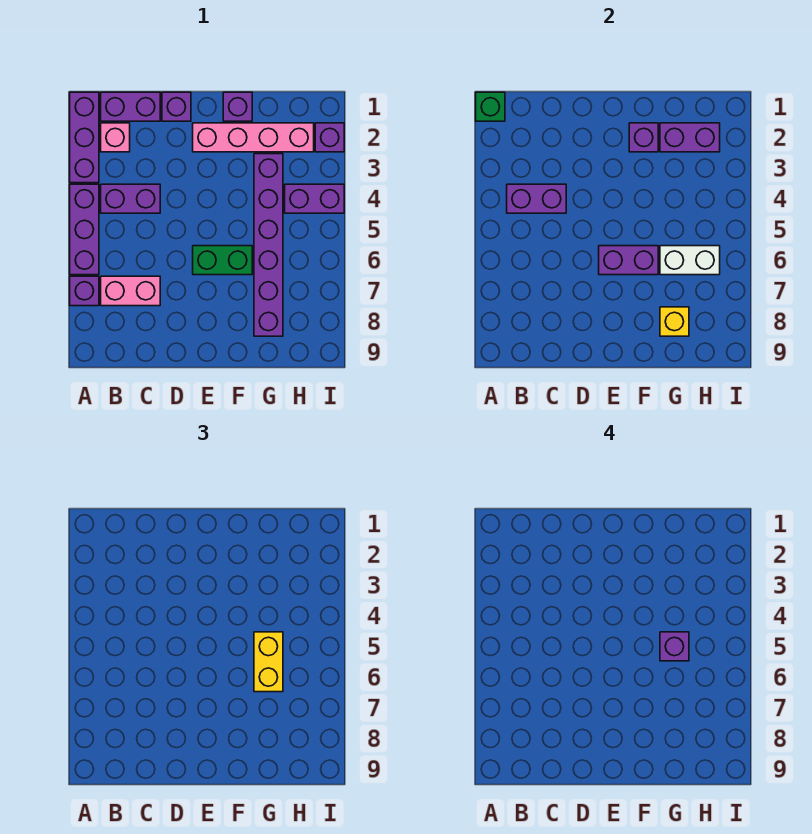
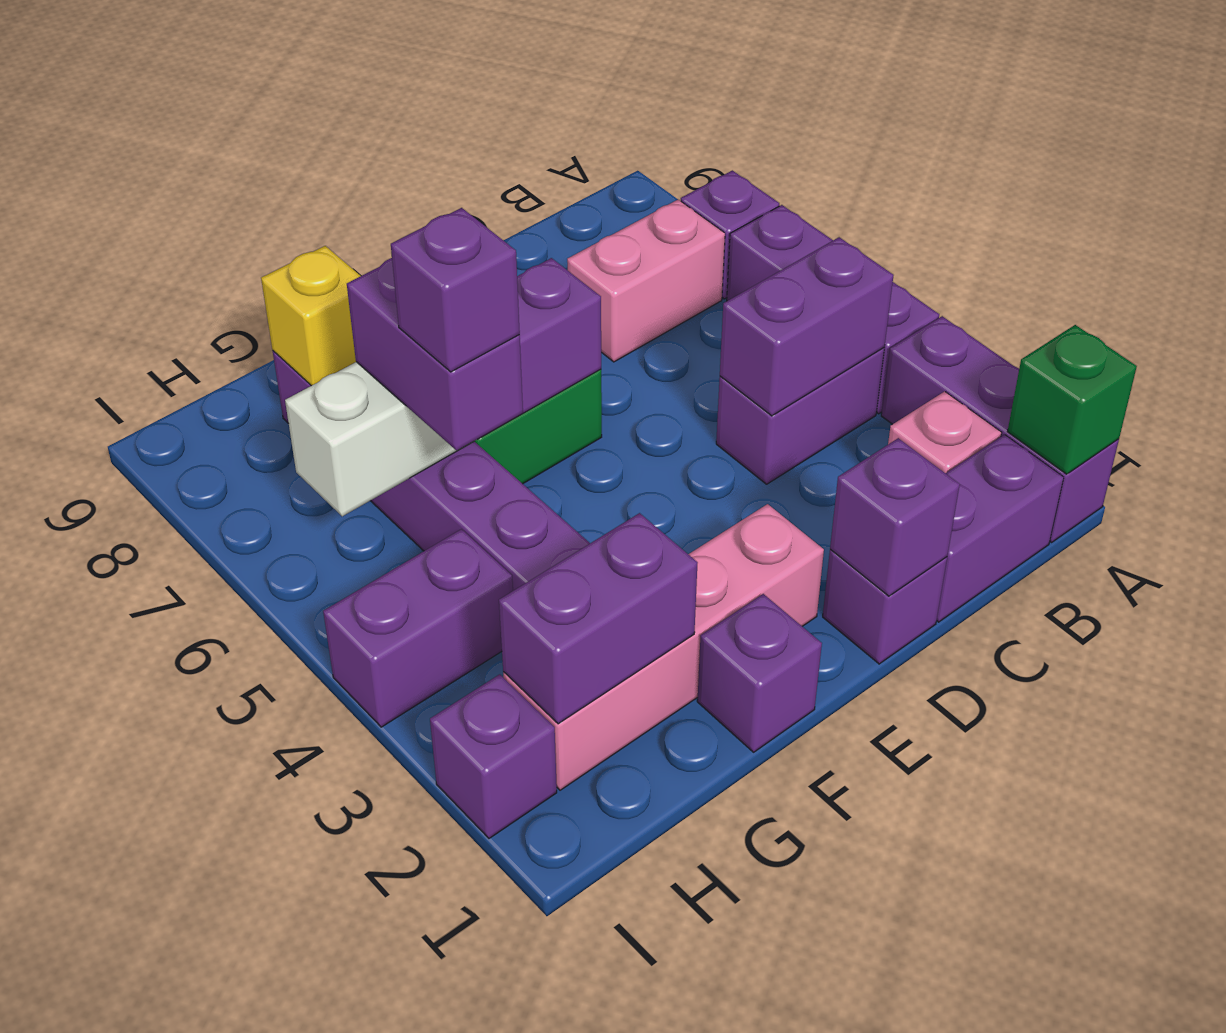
purple 1x1 brick [629,123,658,152] -> purple 1x1 brick moved to [830,438,960,596]
yellow 1x2 brick [254,632,283,692] -> purple 1x2 brick [347,258,523,450]

